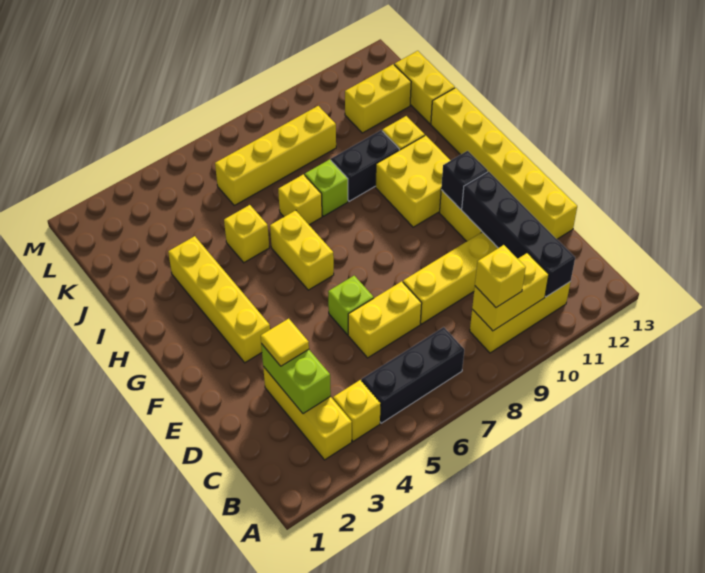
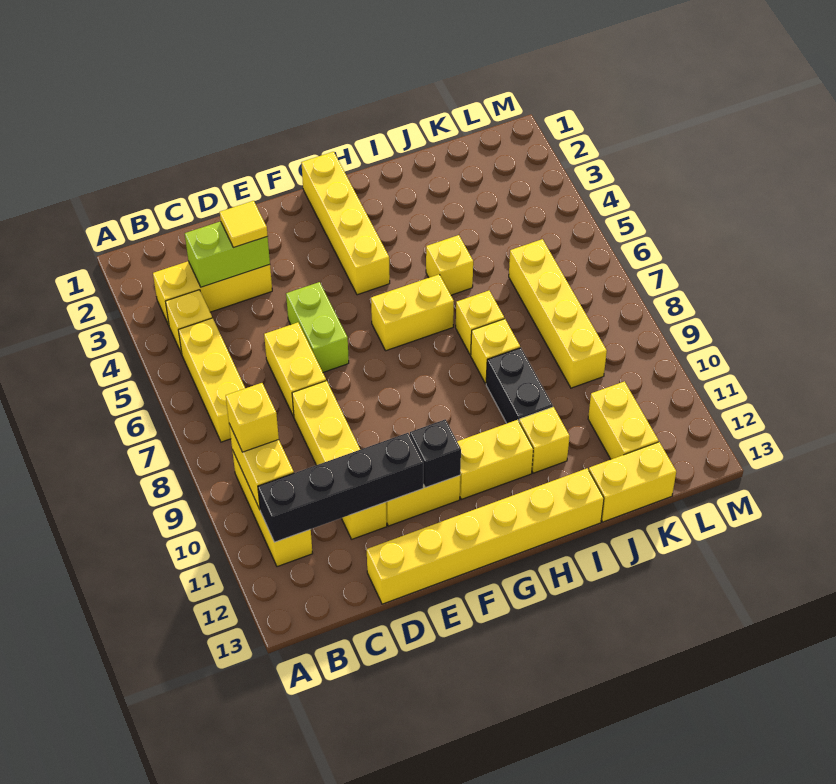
black 1x3 brick [362,327,464,423] -> yellow 1x3 brick [178,318,245,442]
lime 1x1 brick [328,276,374,335] -> lime 1x2 brick [286,282,349,372]
yellow 1x4 brick [168,236,270,363] -> yellow 1x4 brick turned to [301,152,390,295]
yellow 2x2 brick [376,135,451,227] -> yellow 1x2 brick [457,420,533,499]
lime 1x1 brick [305,159,348,216] -> yellow 1x1 brick [471,319,520,384]

